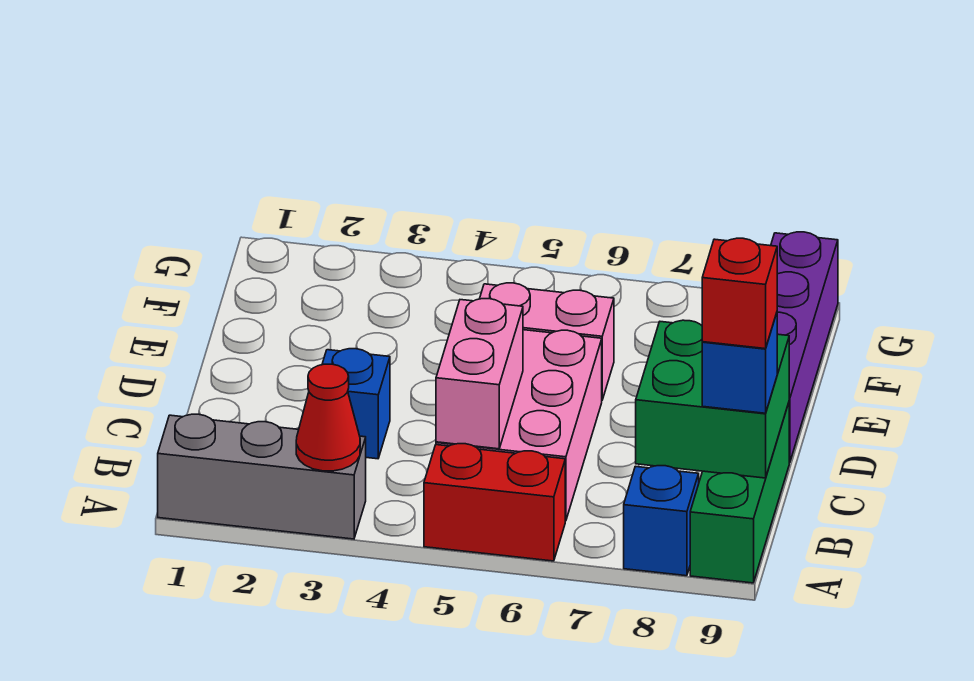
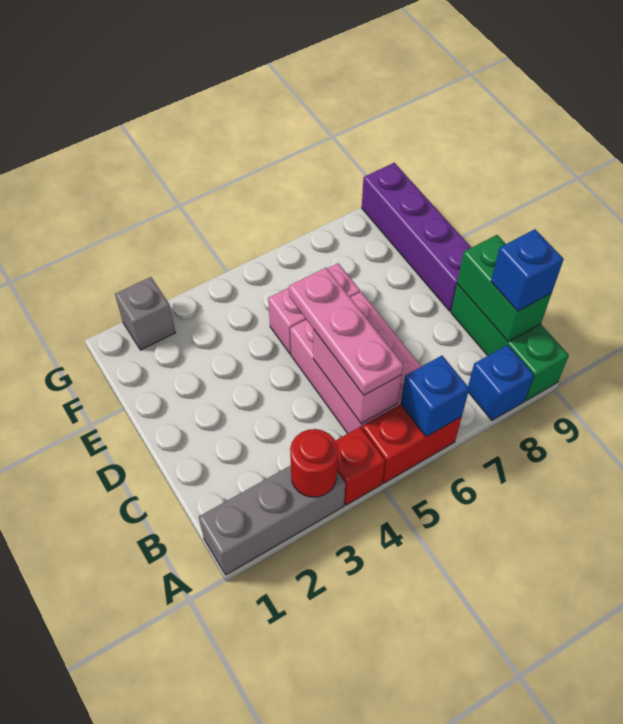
red 1x1 cone [296,364,360,471] -> red 1x1 round brick [290,429,338,497]
none -> pink 1x3 plate [289,268,403,395]
green 2x2 brick [636,320,789,478] -> green 1x2 brick [457,235,552,342]
red 1x1 brick [702,238,777,349] -> red 1x1 brick moved to [335,427,385,505]
blue 1x1 brick [322,349,390,459] -> blue 1x1 brick moved to [401,356,469,437]
none -> grey 1x1 brick [115,277,175,350]

